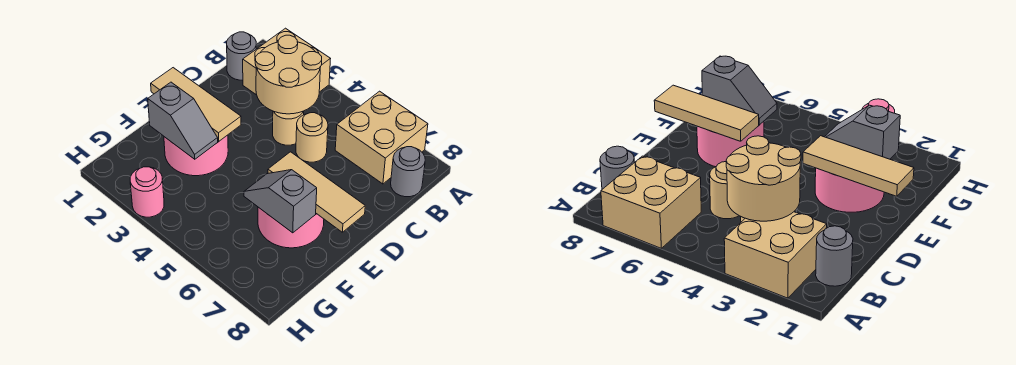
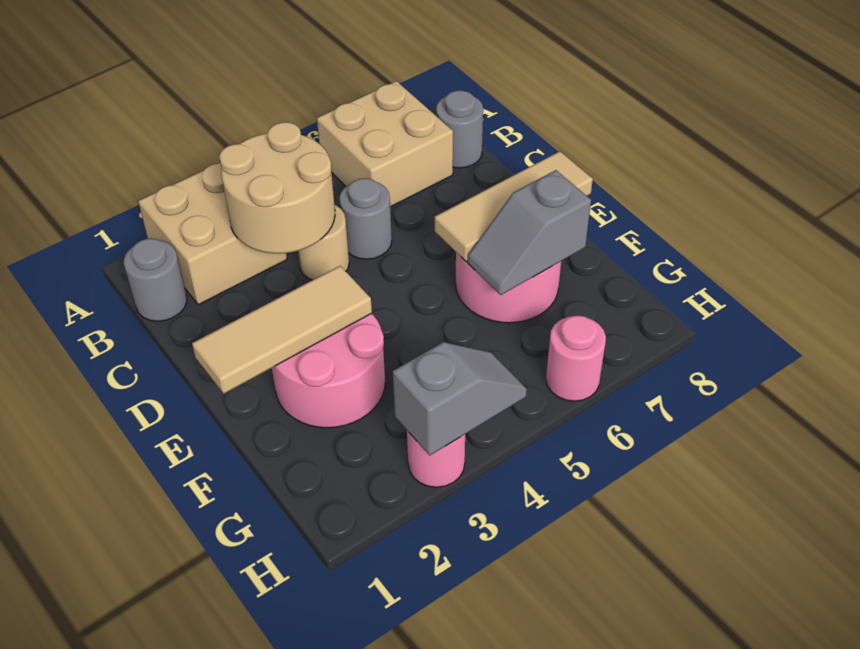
tan 1x1 round brick [296,113,328,162] -> grey 1x1 round brick [339,178,392,259]
grey 1x2 slope [148,82,218,159] -> grey 1x2 slope moved to [393,342,527,455]
none -> pink 1x1 round brick [546,316,606,401]

